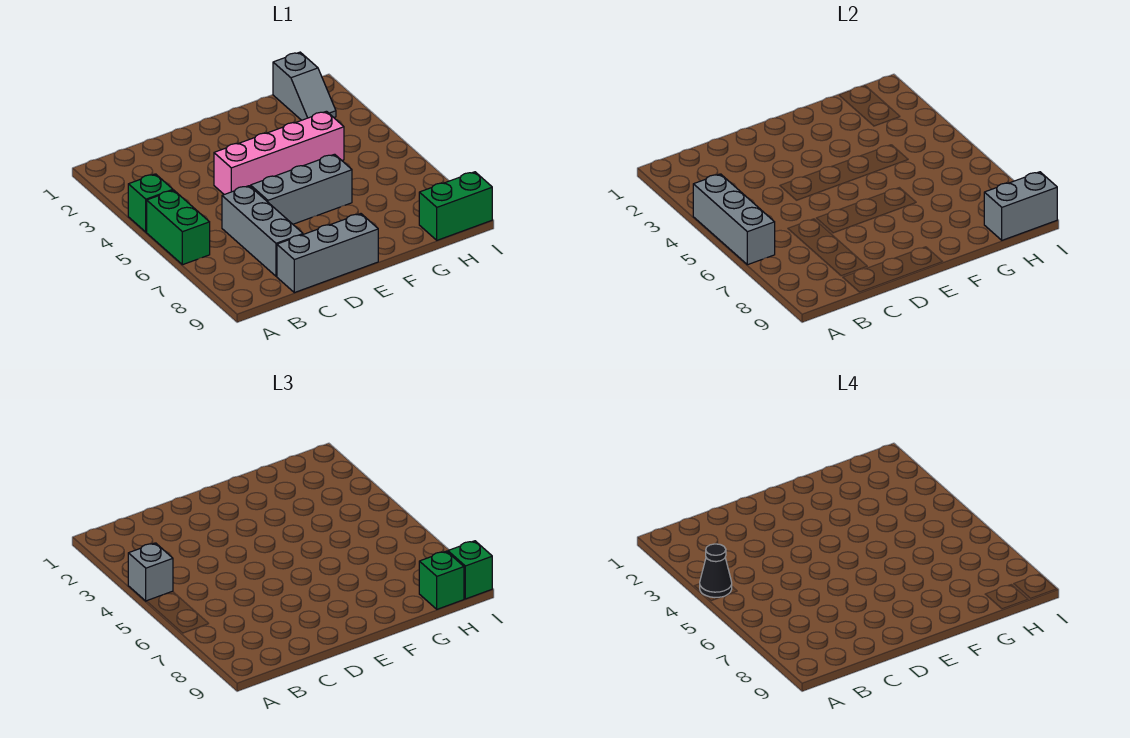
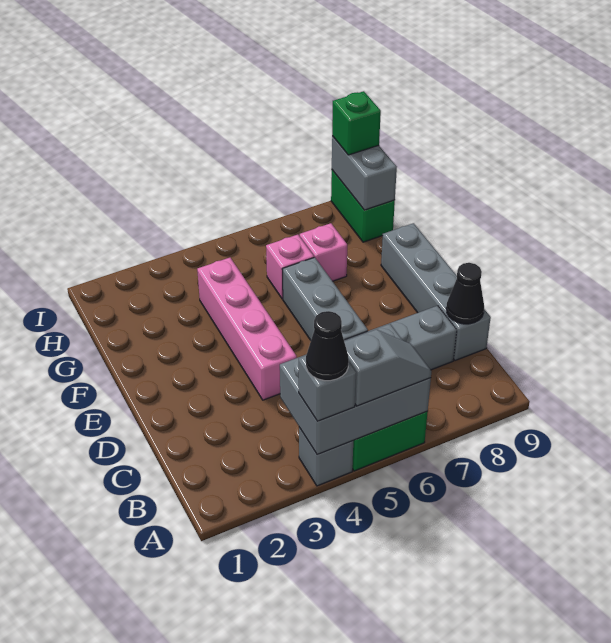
green 1x1 brick [128,174,173,232] -> grey 1x1 brick [299,427,353,486]
grey 1x3 brick [693,174,775,265] -> grey 2x3 brick [280,324,431,455]
grey 1x3 brick [277,214,378,293] -> grey 1x4 brick [381,223,491,361]
none -> black 1x1 cone [446,263,484,324]
none -> pink 1x1 brick [266,235,314,299]
none -> pink 1x1 brick [300,223,347,281]
grey 1x2 slope [273,52,336,120] -> grey 1x2 slope moved to [344,329,431,406]
green 1x1 brick [419,551,464,609] -> none

